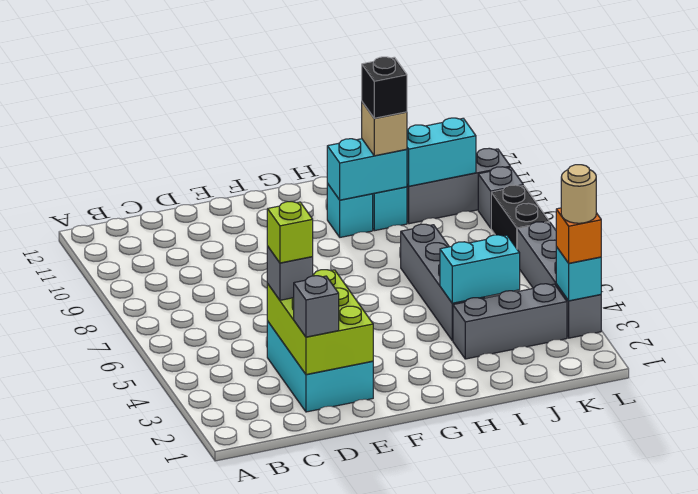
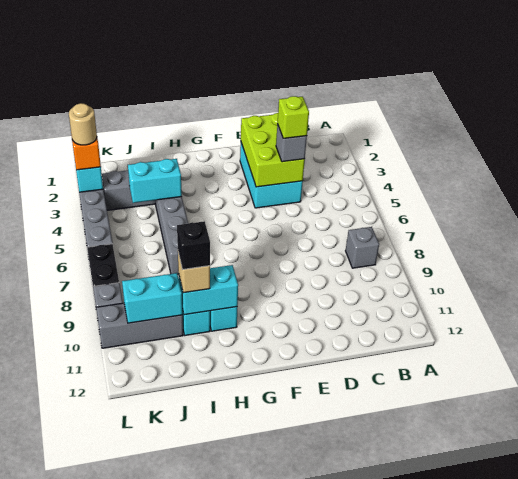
grey 1x1 brick [294,276,339,337] -> grey 1x1 brick moved to [346,227,379,268]

